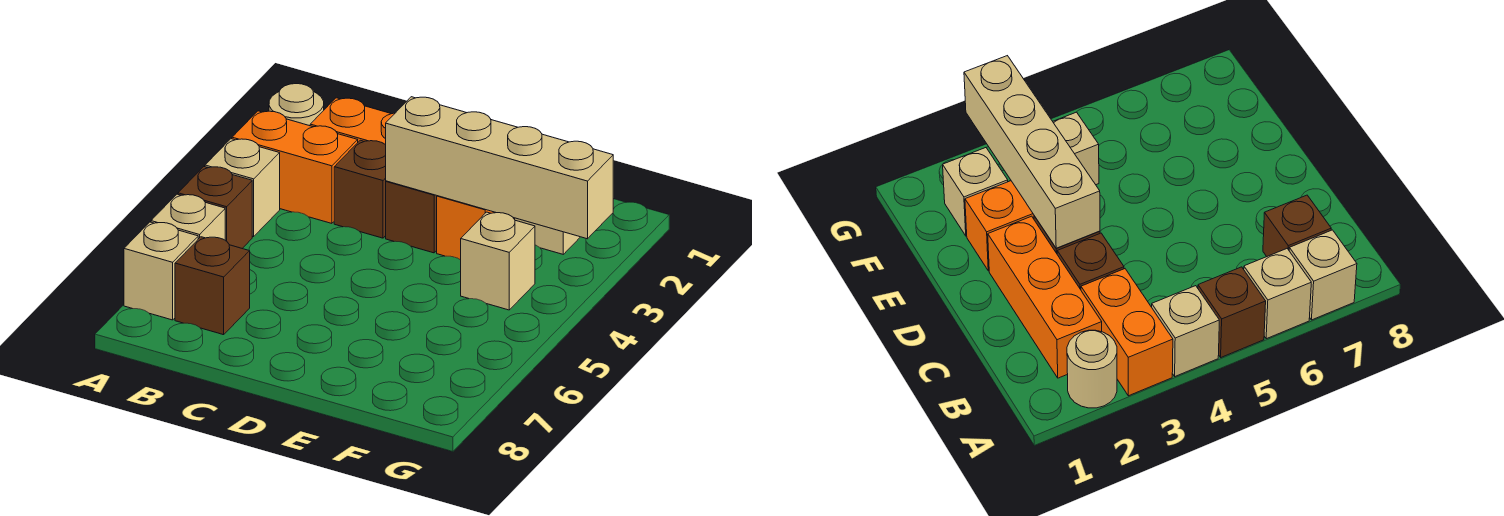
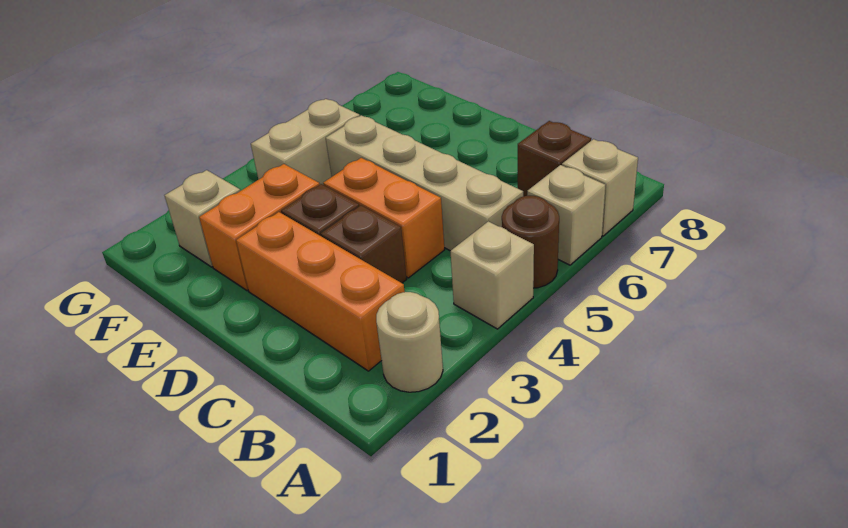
orange 1x2 brick [232,111,358,223] -> orange 1x2 brick moved to [323,158,445,278]
brown 1x1 brick [178,167,252,248] -> brown 1x1 round brick [502,196,559,288]
tan 1x4 brick [386,97,613,239] -> tan 1x4 brick moved to [326,115,523,251]
tan 1x1 brick [461,212,535,310] -> tan 1x2 brick [251,99,360,185]

